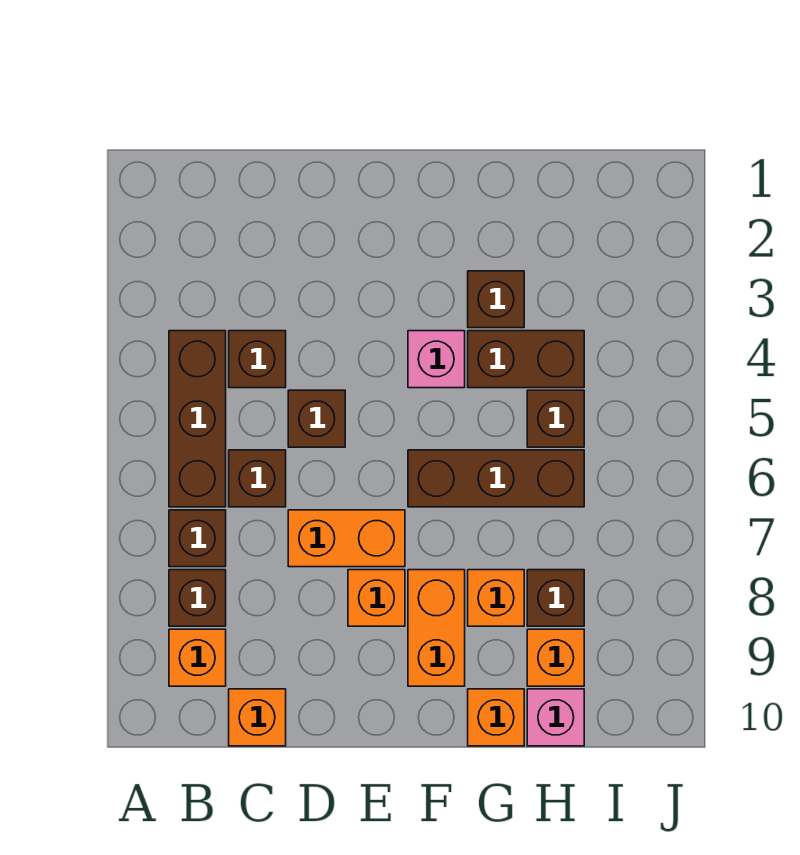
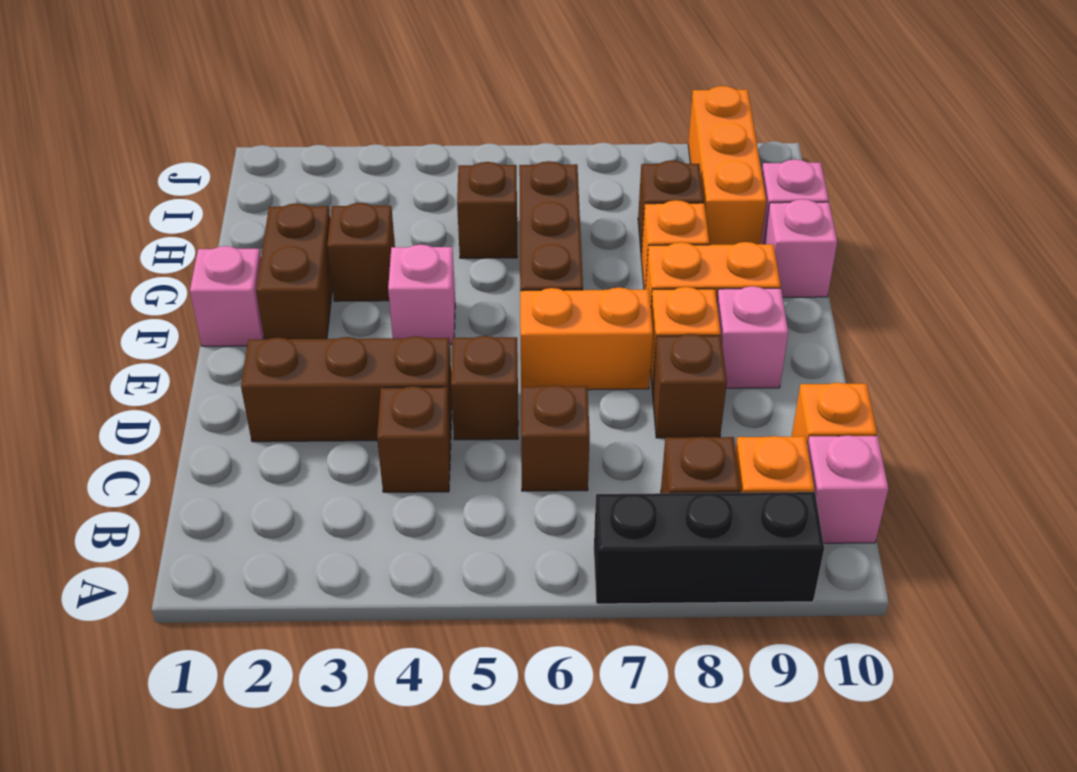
none -> black 1x3 brick [594,492,824,604]
brown 1x3 brick [169,331,226,507] -> brown 1x3 brick moved to [241,336,452,442]
brown 1x1 brick [169,510,226,567] -> brown 1x1 brick moved to [652,334,727,438]
none -> pink 1x1 brick [807,435,888,543]
orange 1x2 brick [288,510,405,567] -> orange 1x2 brick turned to [520,287,653,390]
none -> pink 1x1 brick [717,286,788,388]
none -> pink 1x1 brick [190,246,264,346]
brown 1x2 brick [468,331,584,388] -> brown 1x2 brick moved to [256,203,333,339]
orange 1x1 brick [468,689,524,746] -> pink 1x1 brick [764,199,837,297]
orange 1x1 brick [527,629,584,686] -> orange 1x3 brick [688,86,766,245]

